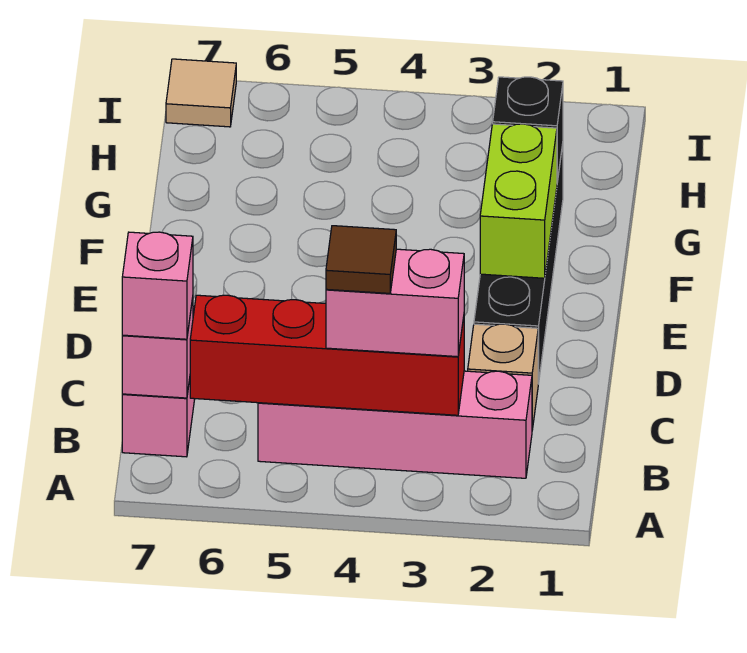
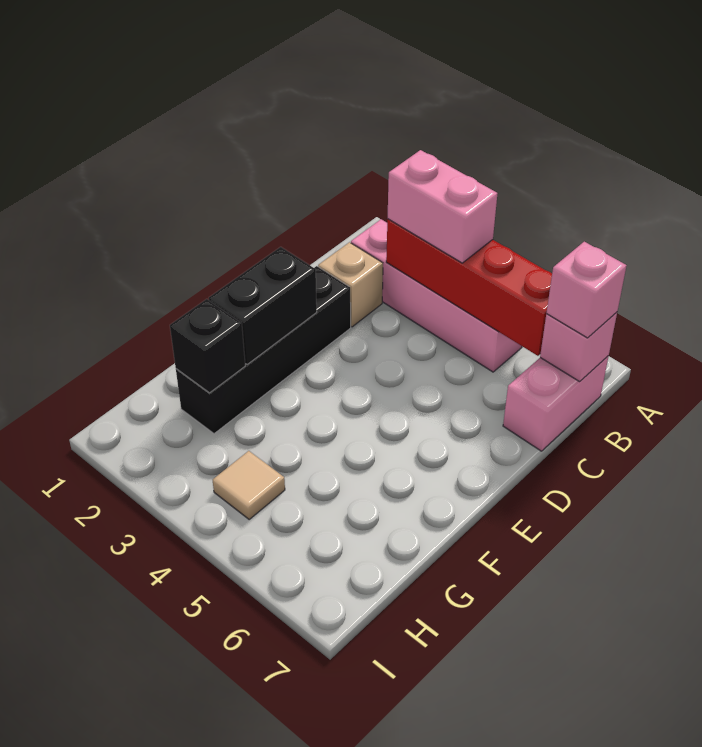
brown 1x1 tile [326,226,396,293] -> none
lime 1x2 brick [480,124,557,278] -> black 1x2 brick [209,247,317,365]
tan 1x1 tile [166,59,236,127] -> tan 1x1 tile moved to [213,451,285,519]

